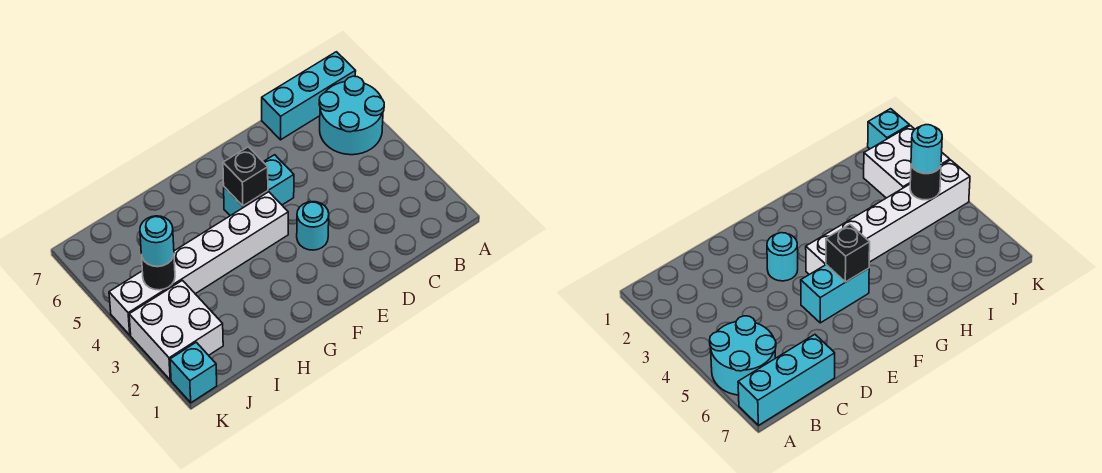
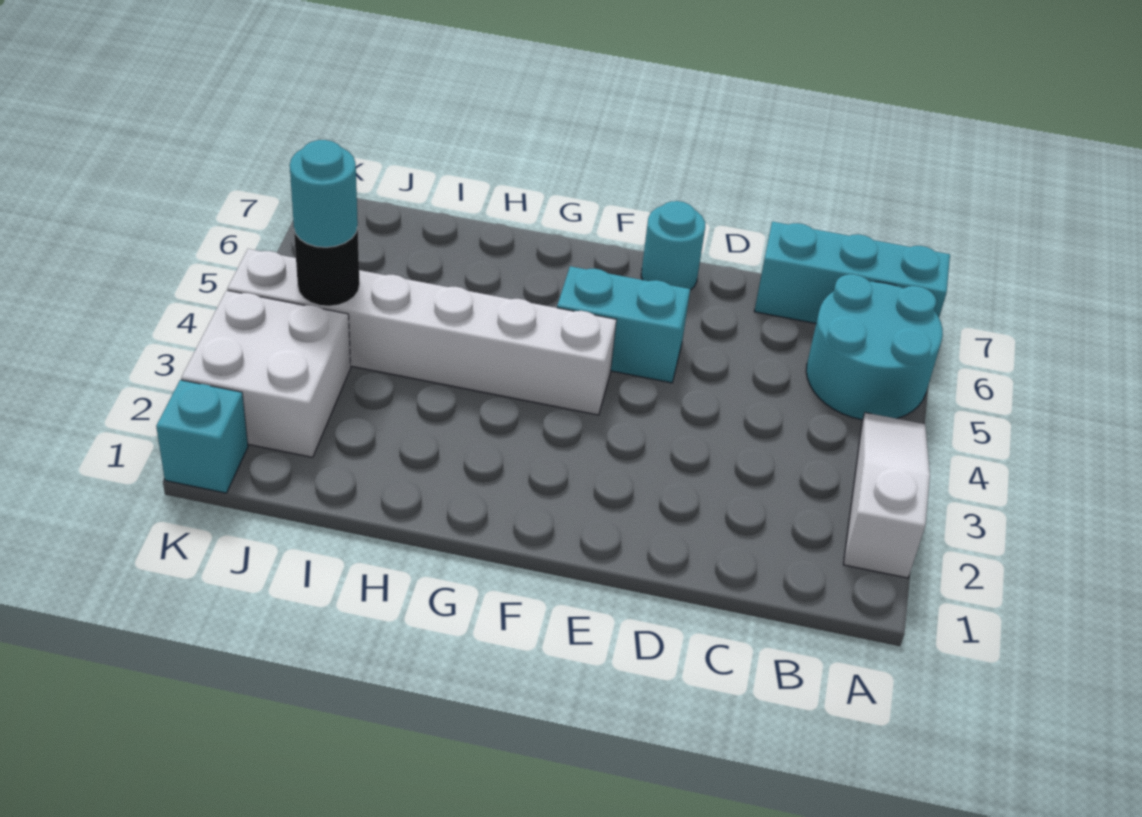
none -> white 1x3 slope [843,413,930,578]
cyan 1x1 round brick [297,202,329,250] -> cyan 1x1 round brick moved to [641,201,705,290]
black 1x1 brick [223,147,268,206] -> none

